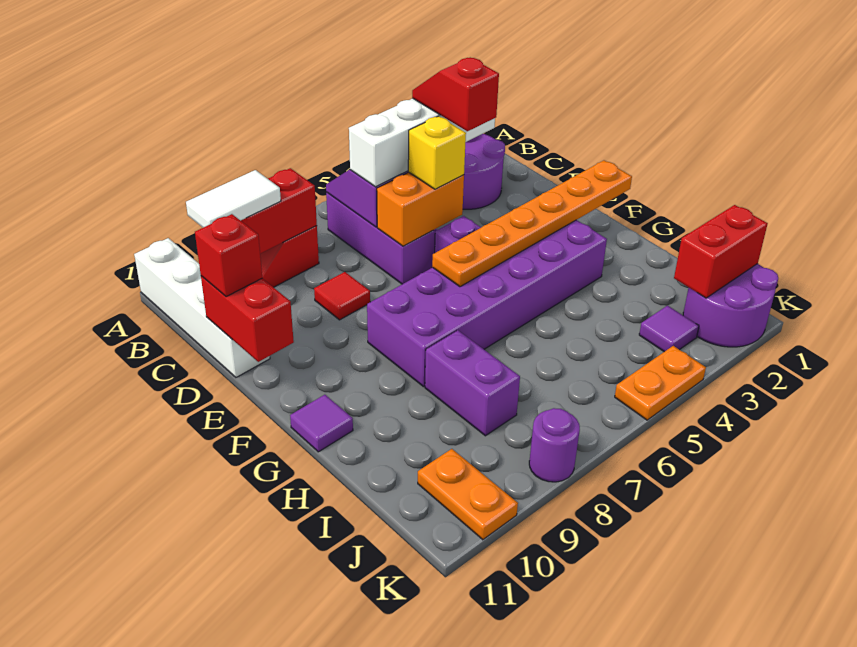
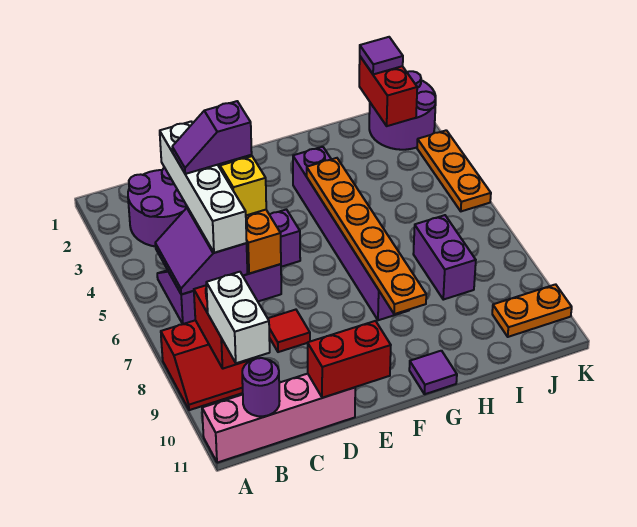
white 1x4 brick [134,238,270,377] -> pink 1x4 brick [202,374,355,463]
white 1x2 tile [186,170,281,228] -> white 1x2 brick [206,272,270,363]
red 1x2 slope [412,58,499,131] -> purple 1x2 slope [172,101,252,174]
red 1x1 brick [195,214,262,297] -> none
orange 1x6 plate [432,160,632,287] -> orange 1x6 plate moved to [307,158,426,314]
purple 2x6 brick [367,220,607,387] -> purple 1x6 brick [293,147,409,320]
purple 1x2 brick [425,330,520,436] -> purple 1x2 brick turned to [413,215,476,300]
purple 1x1 tile [639,305,699,352] -> purple 1x1 tile moved to [360,37,403,74]
orange 1x2 plate [615,346,706,420] -> orange 1x3 plate [417,130,491,211]
purple 1x1 round brick [529,408,580,482] -> purple 1x1 round brick moved to [242,358,280,416]

